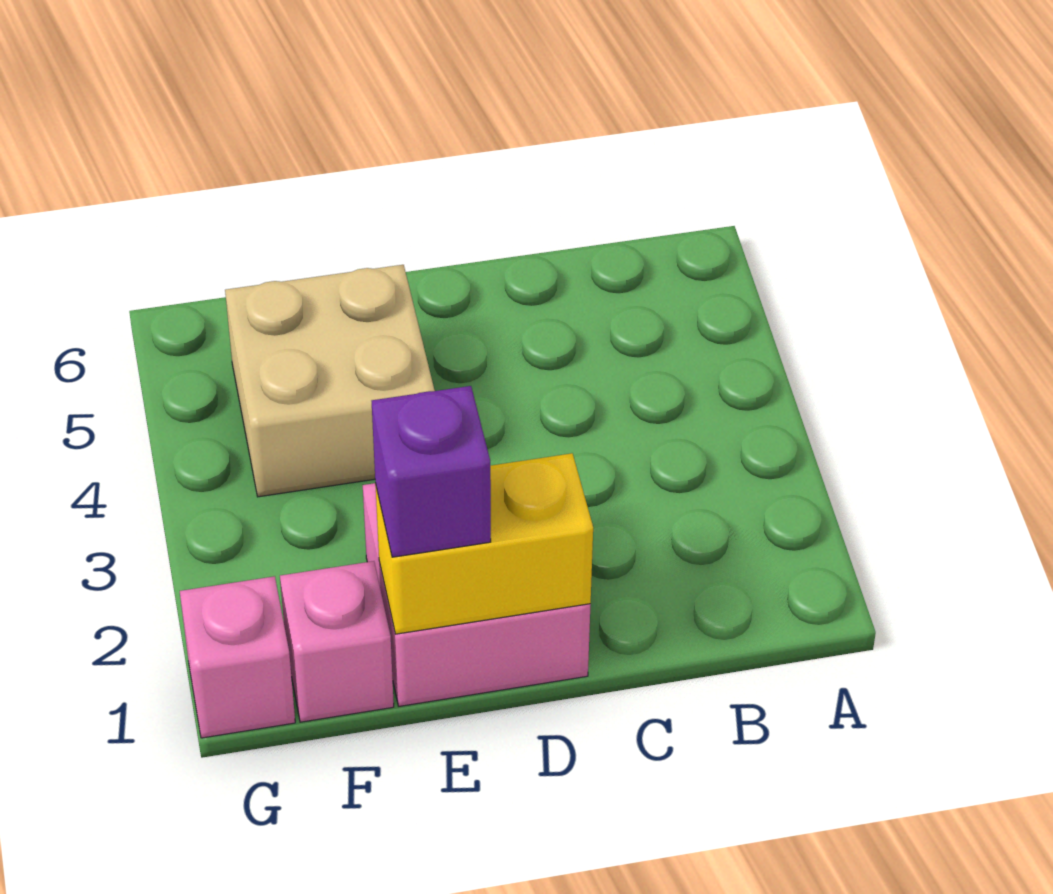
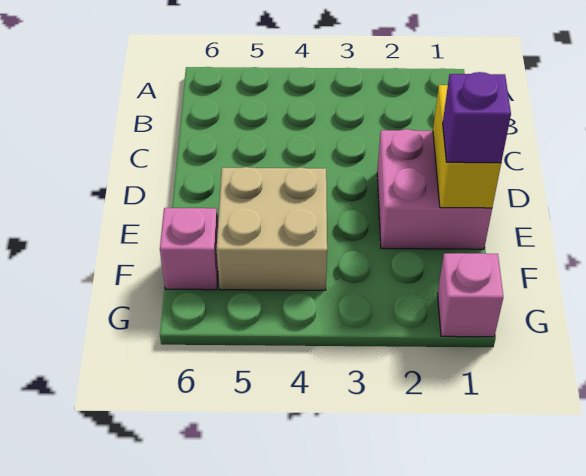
pink 1x1 brick [280,561,394,722] -> pink 1x1 brick moved to [160,208,218,290]

